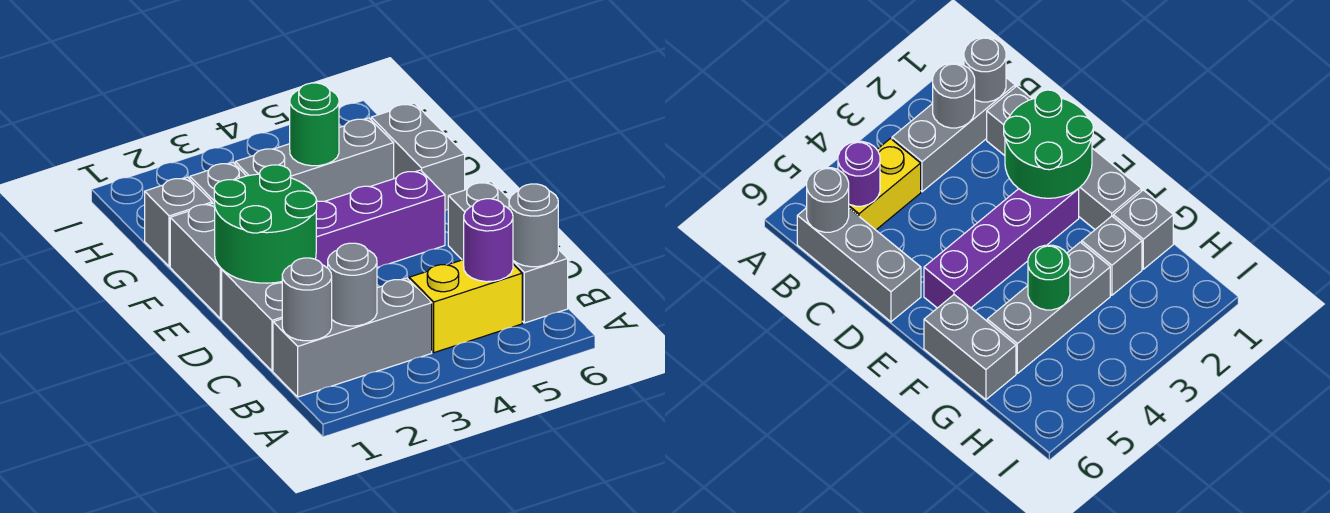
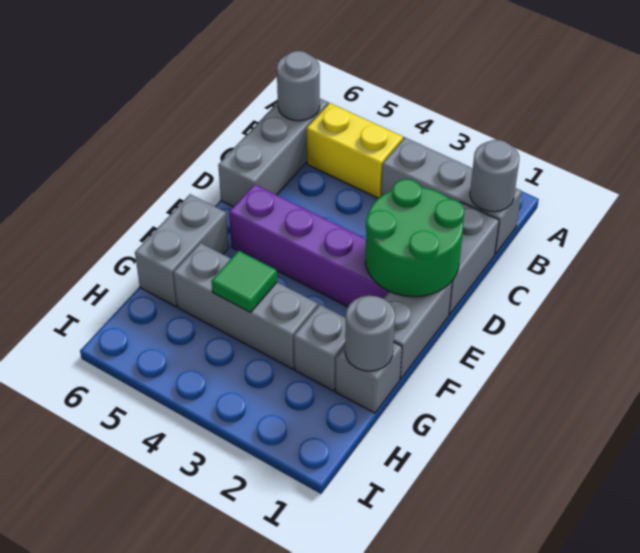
grey 1x1 round brick [328,243,377,326] -> grey 1x1 round brick moved to [345,296,395,371]
purple 1x1 round brick [464,199,513,282] -> none
green 1x1 round brick [290,83,339,166] -> green 1x1 tile [212,251,277,312]

